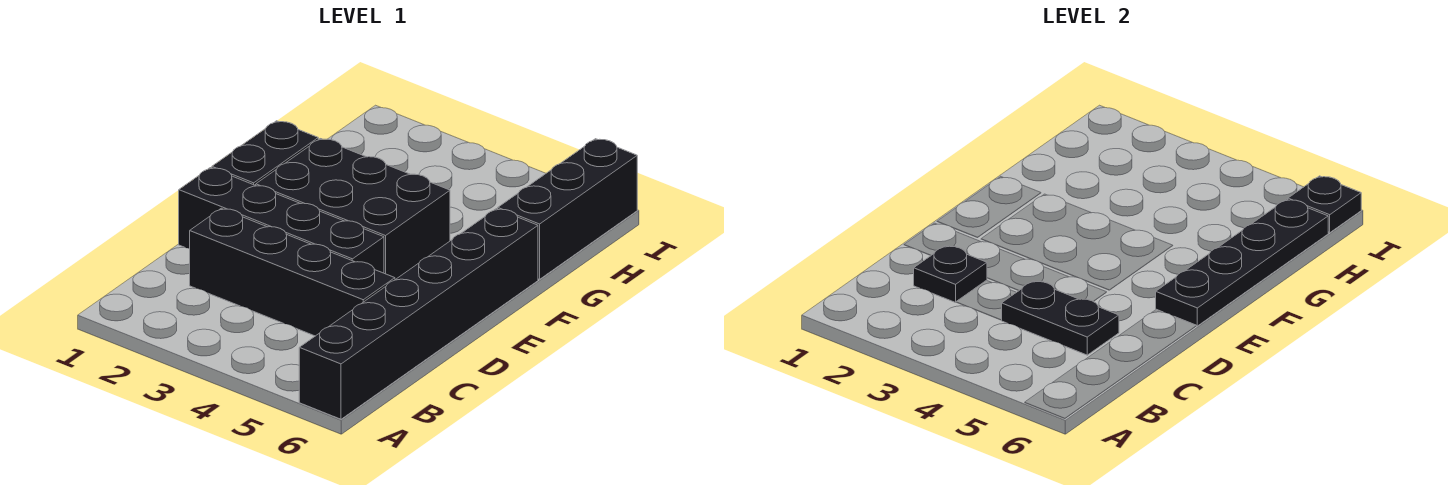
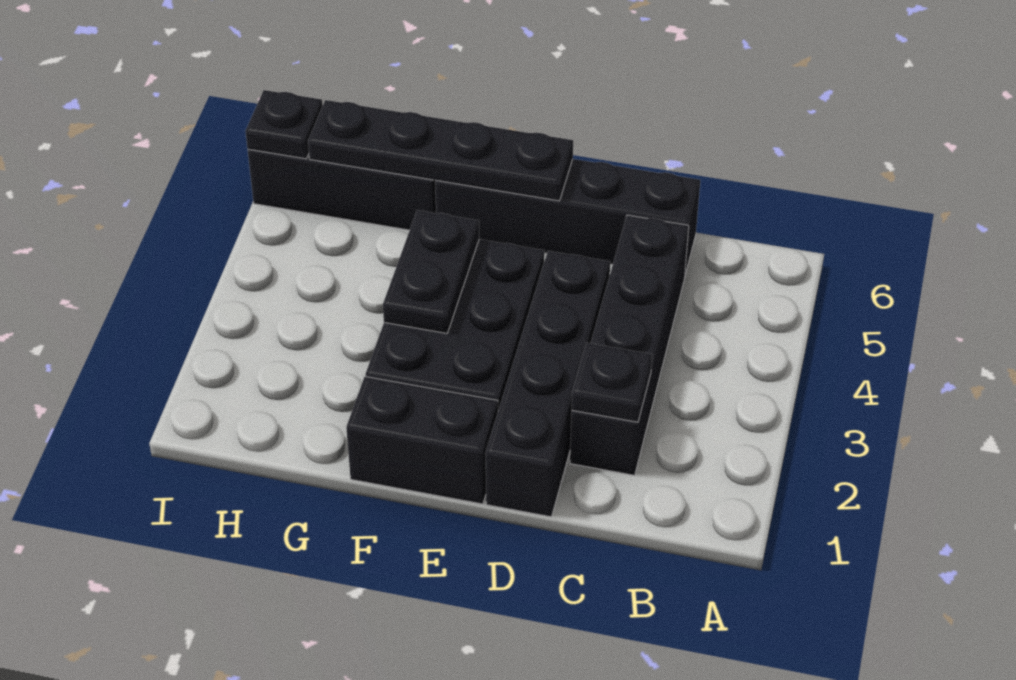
black 1x6 brick [299,209,538,419] -> black 1x4 brick [435,159,700,275]
black 1x2 plate [1002,281,1119,355] -> black 1x2 plate moved to [383,210,479,333]

